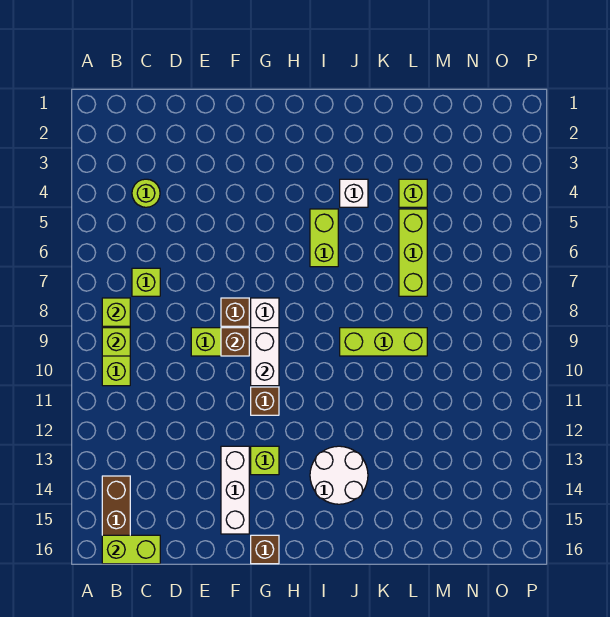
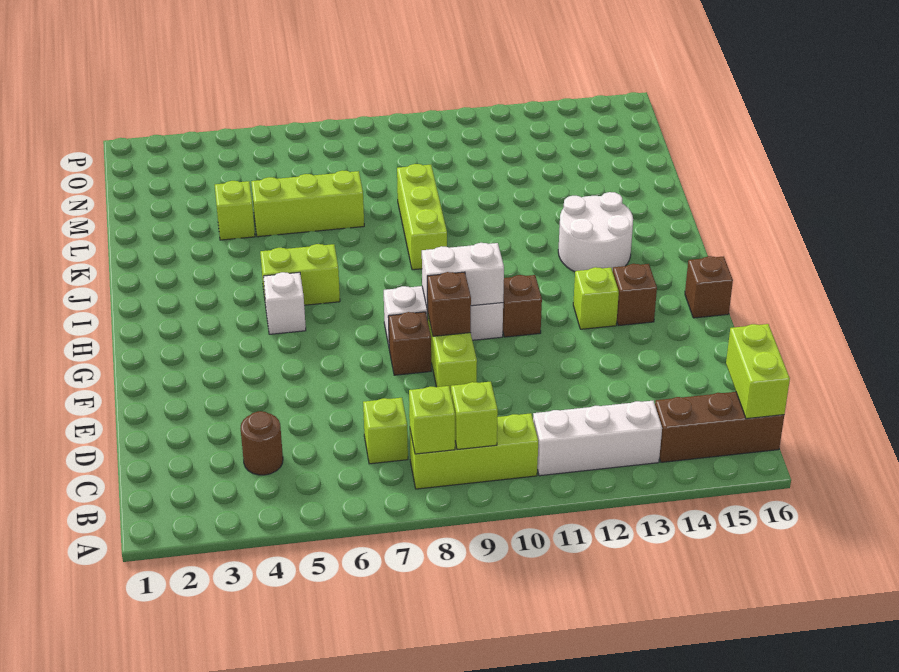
lime 1x1 round brick [132,179,160,207] -> brown 1x1 round brick [240,411,283,475]
white 1x3 brick [221,446,249,534] -> white 1x3 brick moved to [533,401,662,476]
none -> brown 1x1 brick [613,264,657,326]
white 1x1 brick [340,179,368,207] -> white 1x1 brick moved to [263,272,306,334]

